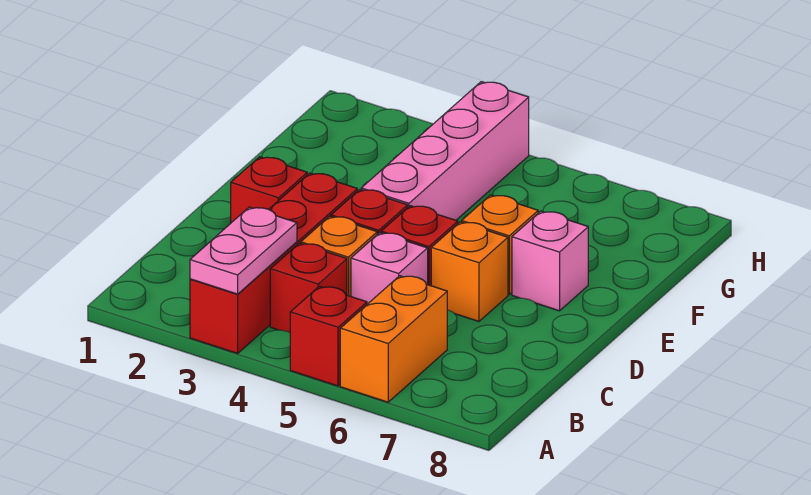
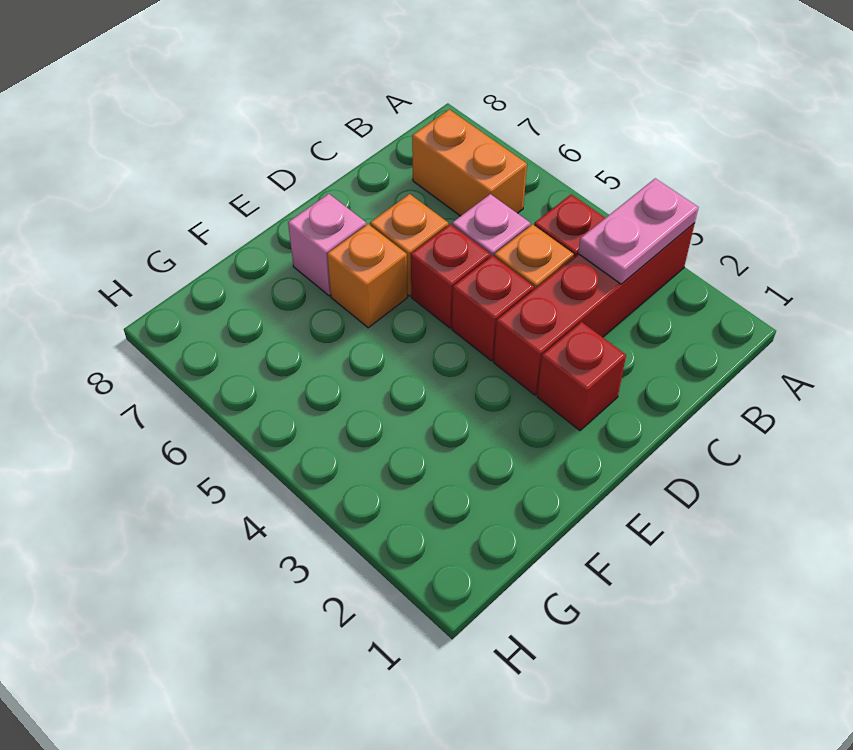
red 1x1 brick [290,286,367,386] -> none
orange 1x2 brick [340,276,447,402] -> orange 1x2 brick turned to [412,110,527,216]
pink 1x4 brick [361,82,529,220] -> none

